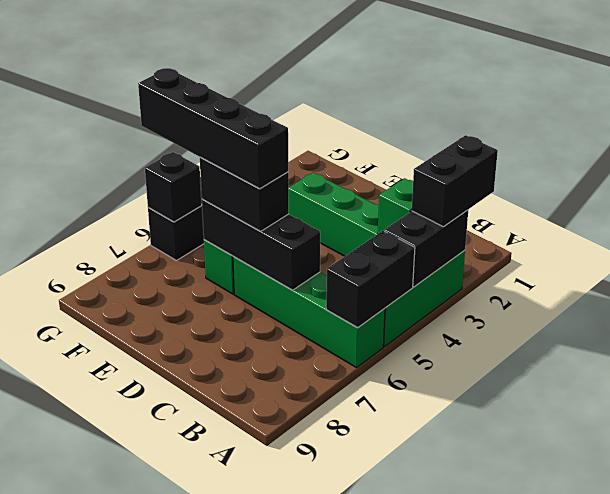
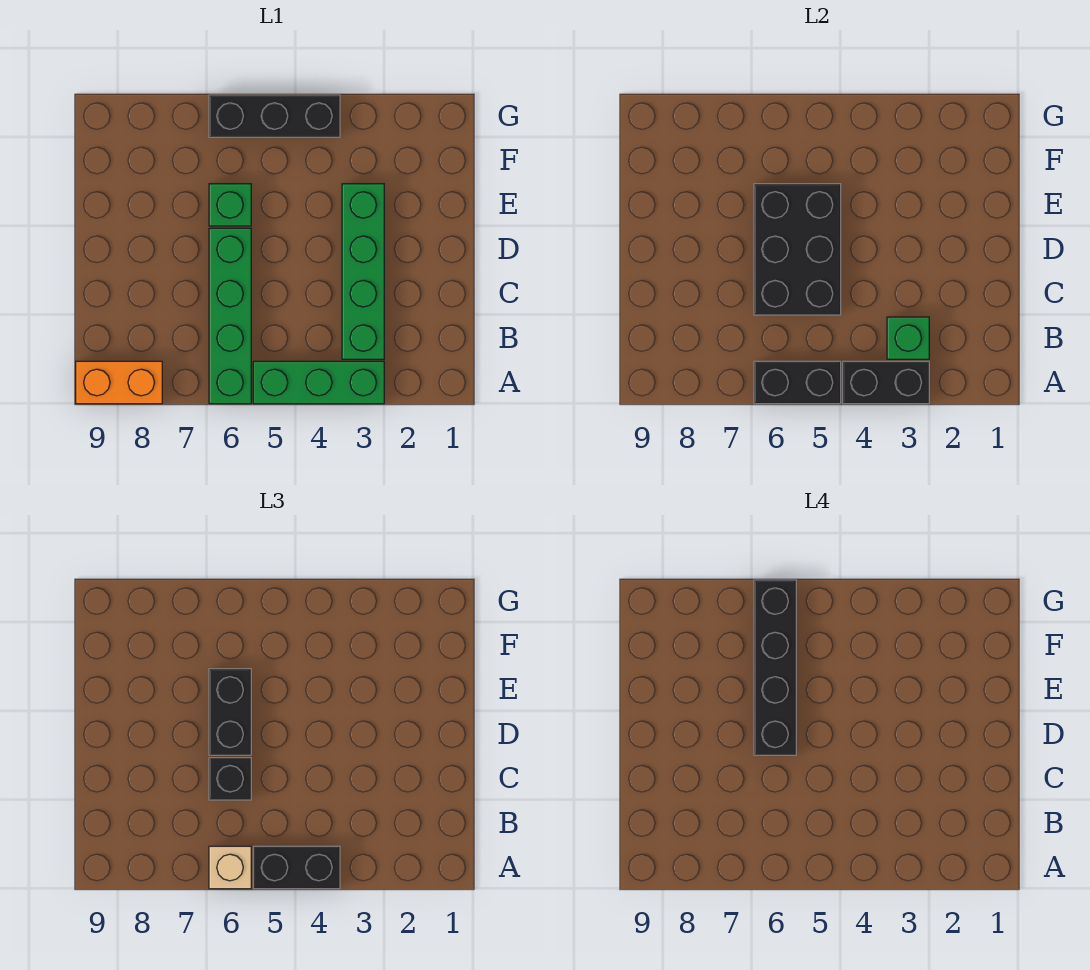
black 1x2 brick [412,135,498,227] -> black 1x2 brick moved to [253,846,340,889]
none -> tan 1x1 brick [209,846,251,889]
none -> orange 1x2 brick [76,361,162,404]
black 1x3 brick [202,199,320,290] -> black 2x3 brick [754,184,841,315]
black 1x1 brick [145,152,202,222] -> black 1x1 brick moved to [209,758,251,800]

